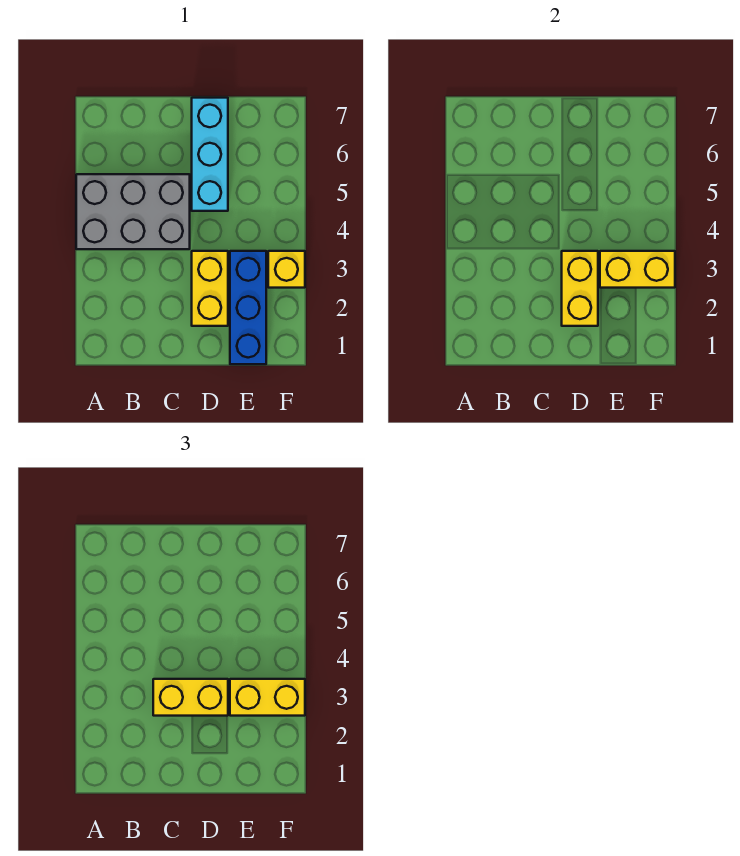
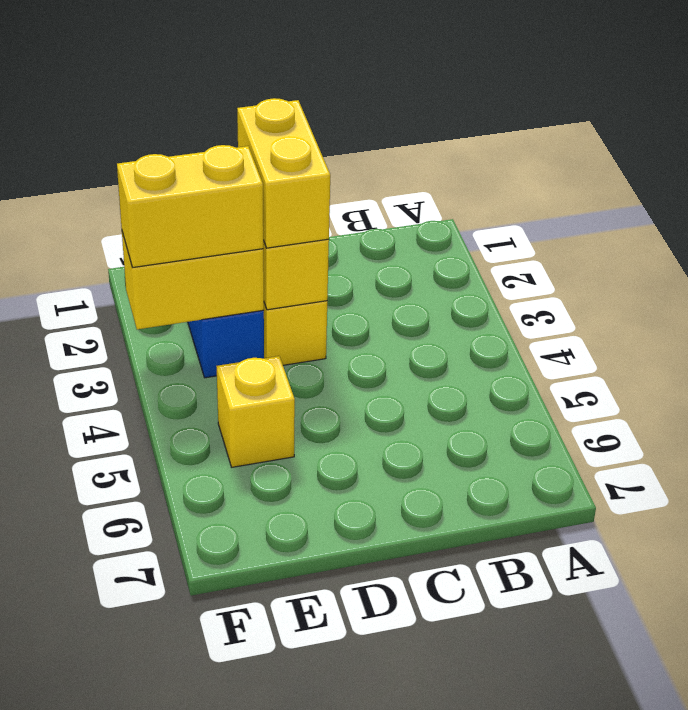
grey 2x3 brick [76,174,190,249] -> none
yellow 1x2 brick [153,679,228,716] -> yellow 1x2 brick turned to [237,98,330,248]
cyan 1x3 brick [192,98,228,211] -> none
yellow 1x1 brick [268,251,305,288] -> yellow 1x1 brick moved to [217,356,295,467]

